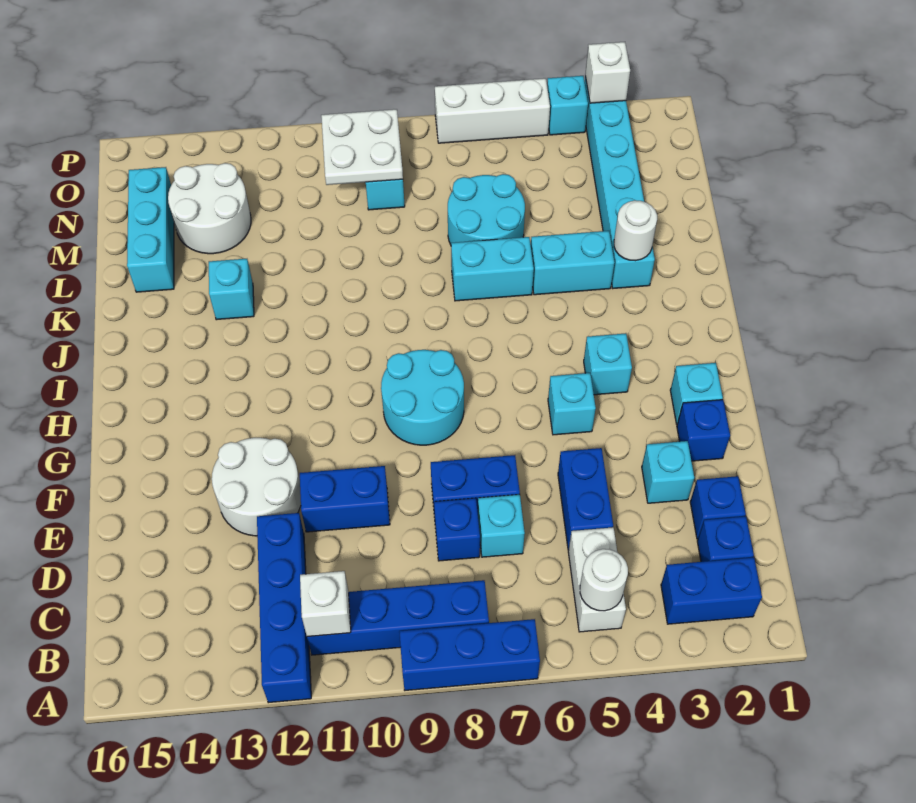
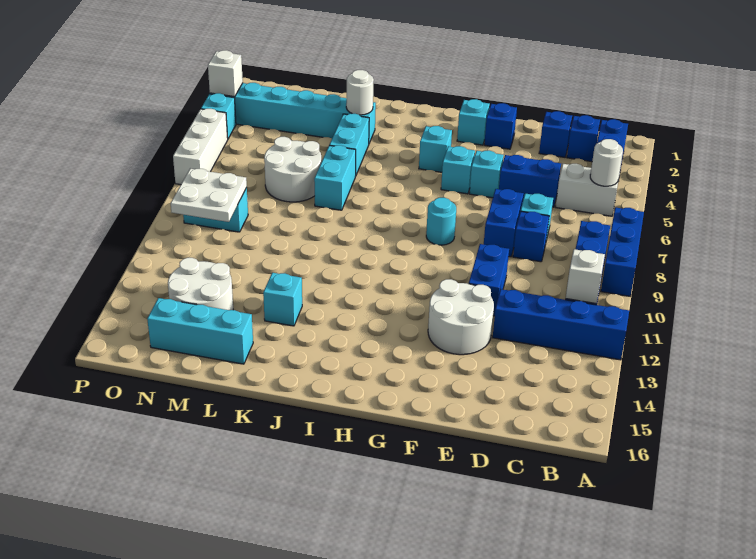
cyan 1x1 brick [642,441,694,503] -> cyan 1x1 brick moved to [469,150,504,198]
cyan 2x2 round brick [381,350,464,445] -> cyan 1x1 round brick [426,197,456,245]
cyan 2x2 round brick [448,174,525,245] -> white 2x2 round brick [264,137,321,202]

